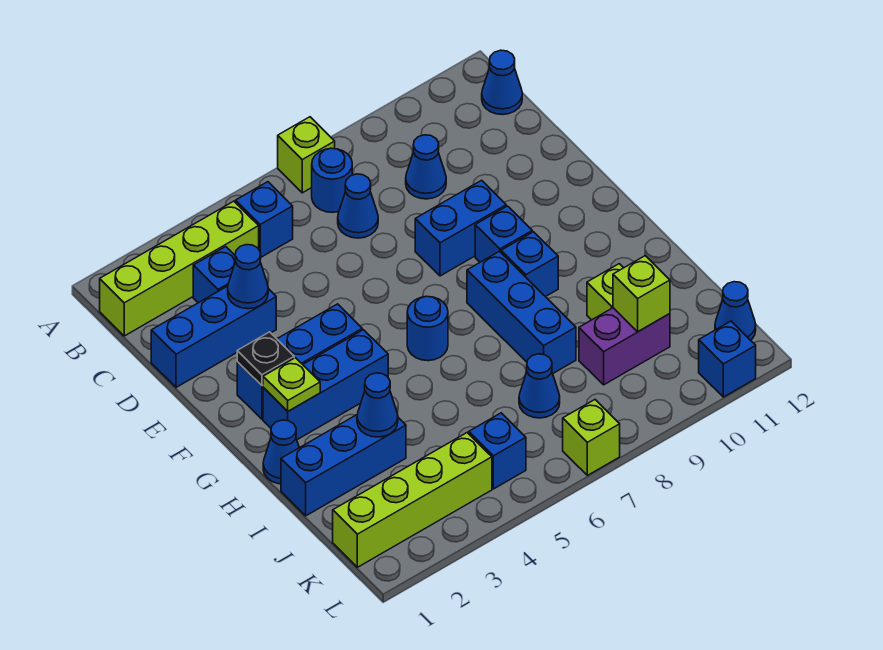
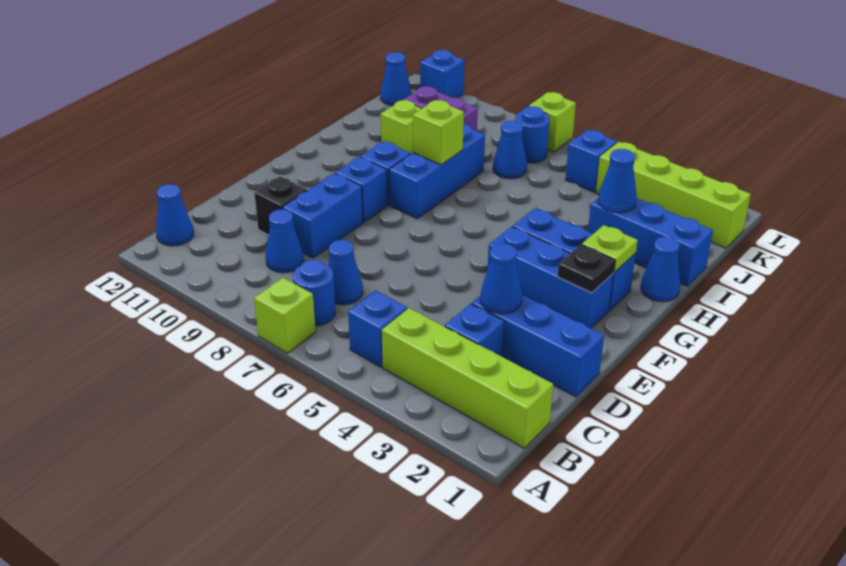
none -> black 1x1 brick [254,176,307,235]
blue 1x2 brick [415,180,506,276] -> blue 1x2 brick turned to [283,173,363,258]
blue 1x1 round brick [407,296,448,361] -> blue 1x1 round brick moved to [515,106,550,163]
lime 1x1 brick [613,256,670,332] -> lime 1x1 brick moved to [413,100,464,165]

